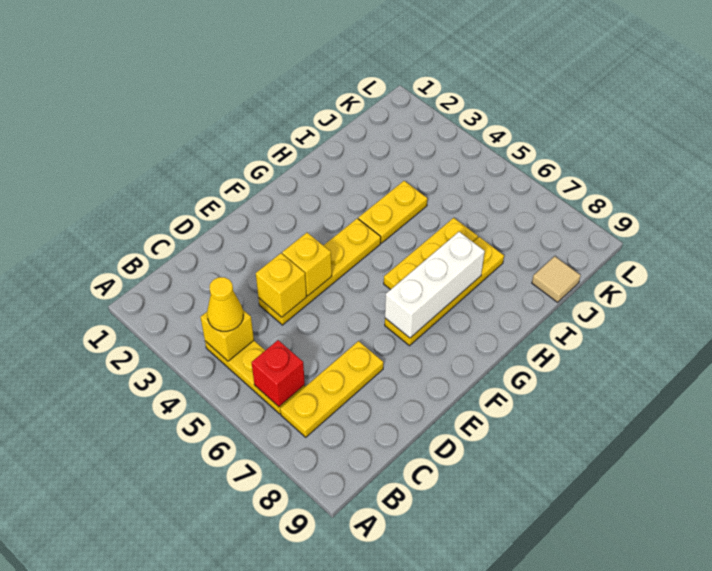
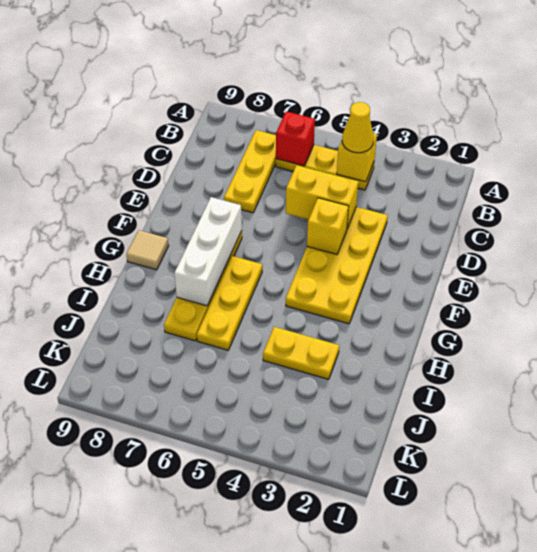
yellow 1x4 plate [258,218,381,325] -> yellow 2x4 plate [286,207,388,324]
yellow 1x1 brick [256,253,306,317] -> yellow 1x2 brick [286,165,358,229]
yellow 1x2 plate [358,181,427,243] -> yellow 1x2 plate turned to [263,327,339,379]
tan 1x1 tile [532,256,581,302] -> tan 1x1 tile moved to [126,230,169,270]

